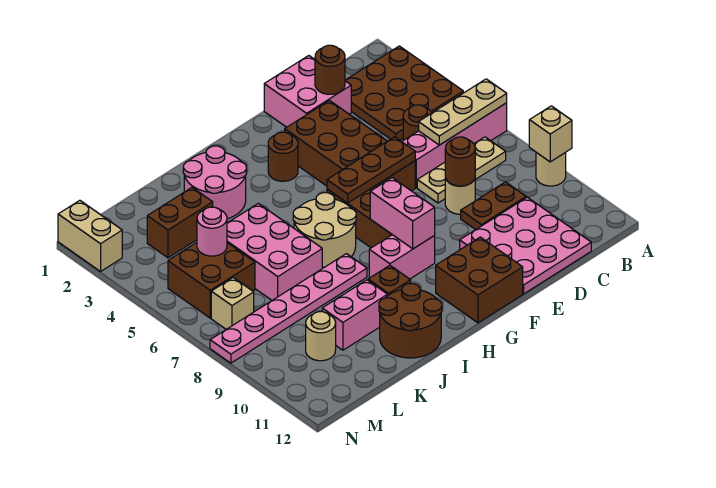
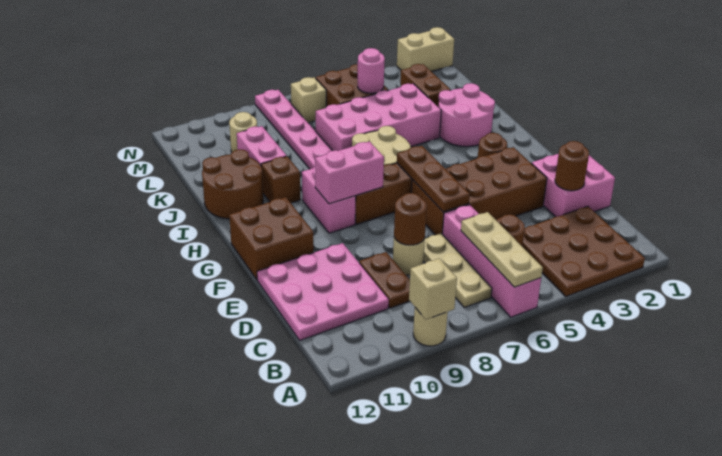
pink 2x3 brick [227,203,322,300] -> pink 2x4 brick [316,84,441,151]

